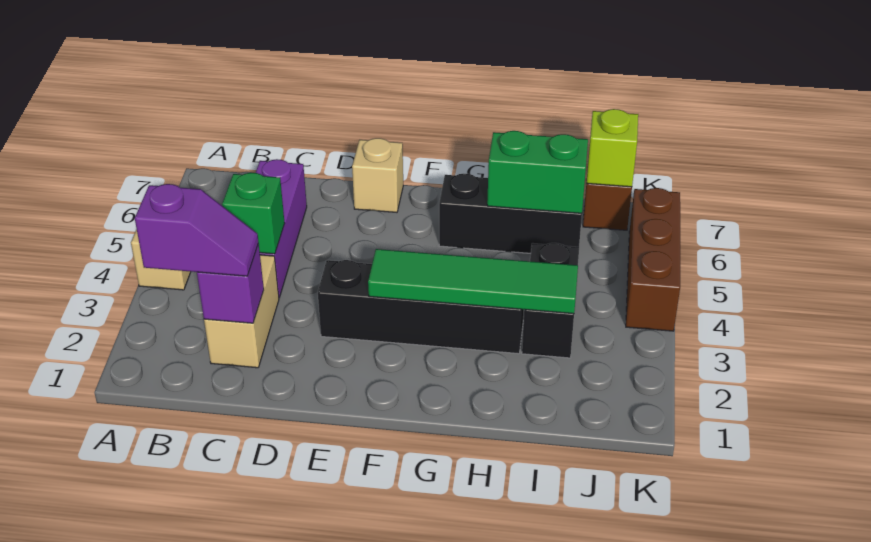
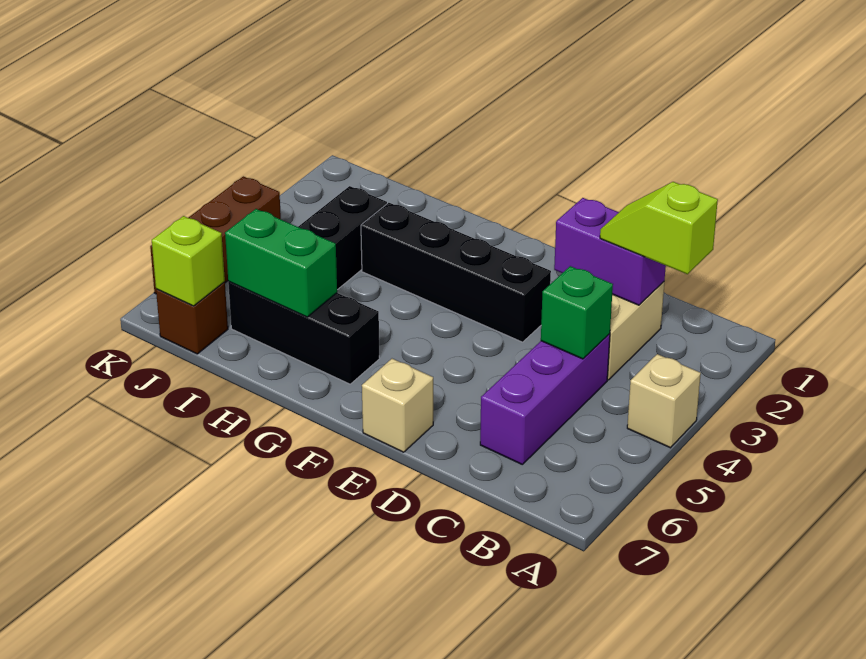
purple 1x2 slope [135,184,259,276] -> lime 1x2 slope [600,182,718,274]
purple 1x1 brick [197,244,264,323] -> purple 1x2 brick [554,198,666,305]
green 1x4 tile [368,249,578,314] -> none

